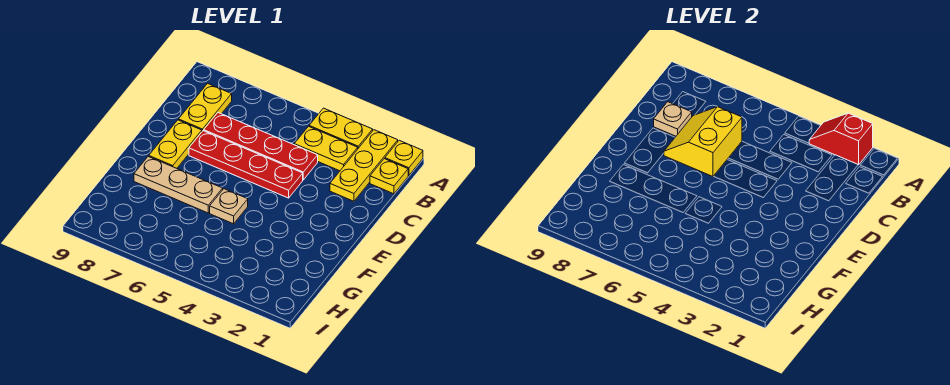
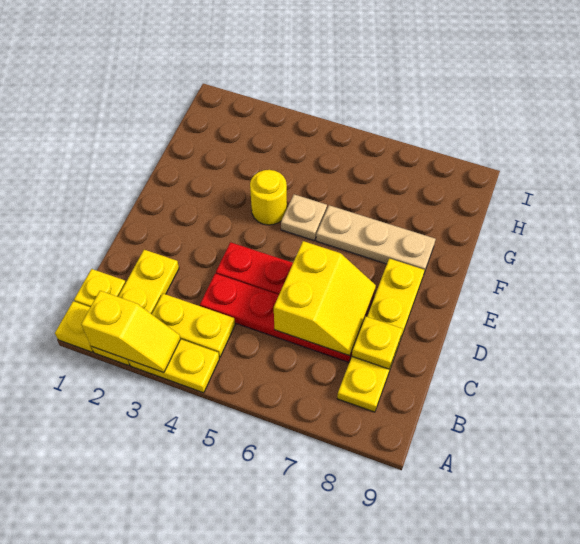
red 1x2 slope [809,113,873,165] -> yellow 1x2 slope [81,291,180,373]
tan 1x1 plate [654,102,692,136] -> yellow 1x1 plate [352,316,403,369]
none -> yellow 1x1 round brick [250,170,287,225]

